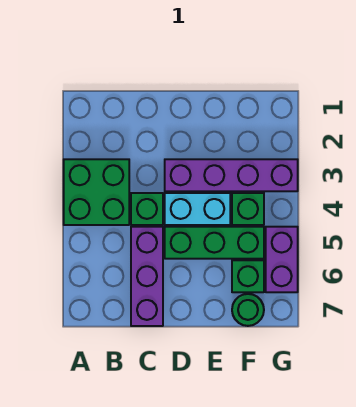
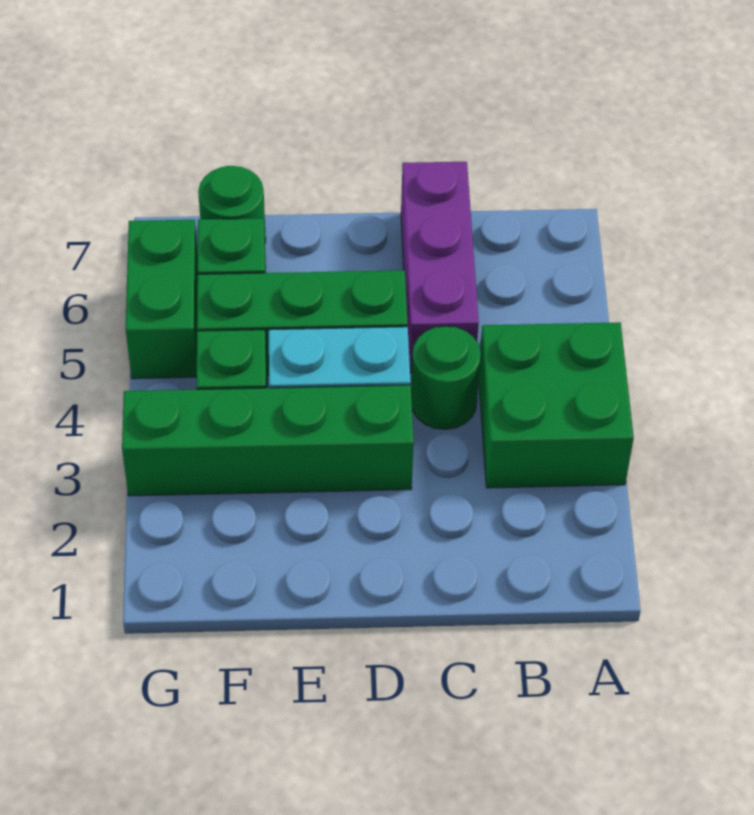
green 1x1 brick [131,193,163,225] -> green 1x1 round brick [411,326,481,429]
purple 1x4 brick [165,159,298,191] -> green 1x4 brick [122,385,414,496]
purple 1x2 brick [266,227,298,292] -> green 1x2 brick [126,220,198,379]

